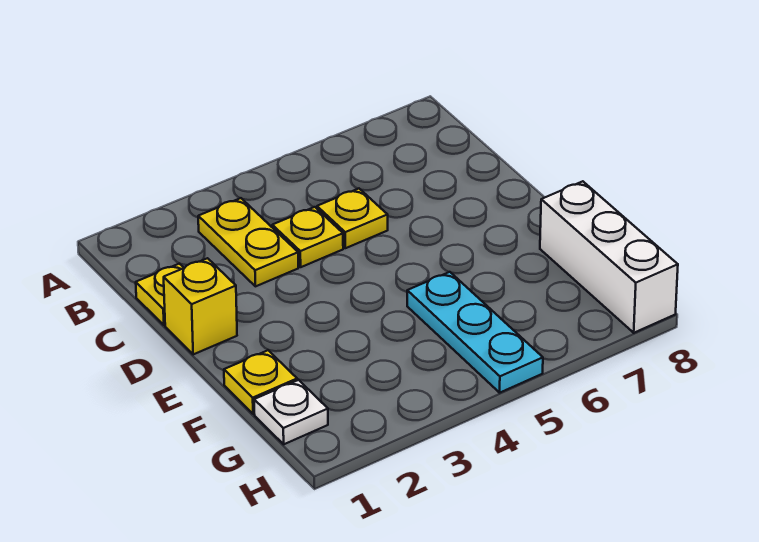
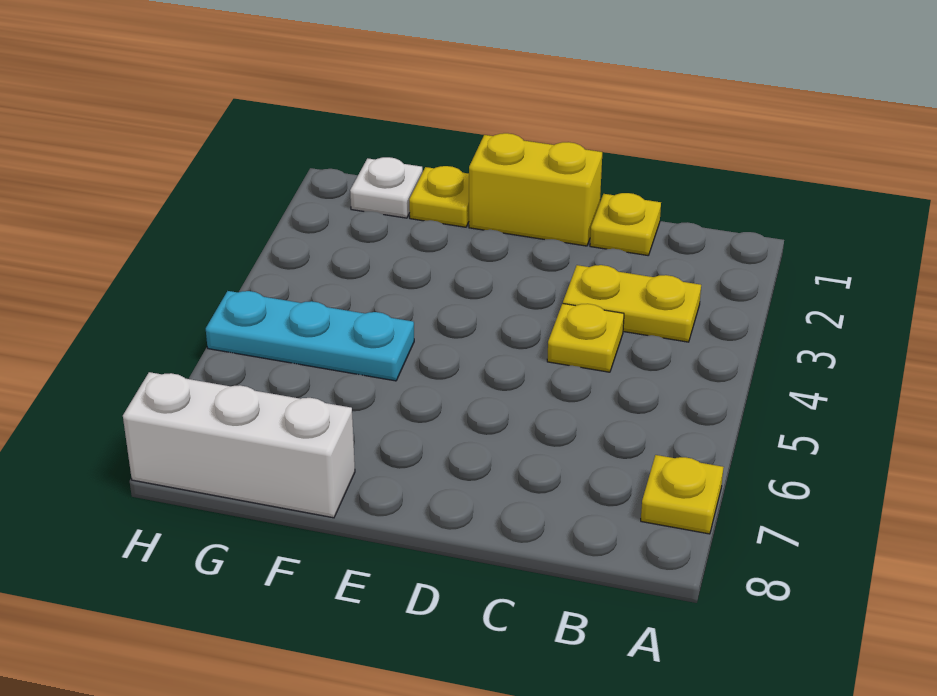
yellow 1x1 plate [317,189,388,248] -> yellow 1x1 plate moved to [641,455,724,534]
yellow 1x1 brick [164,258,237,354] -> yellow 1x2 brick [469,133,602,246]

